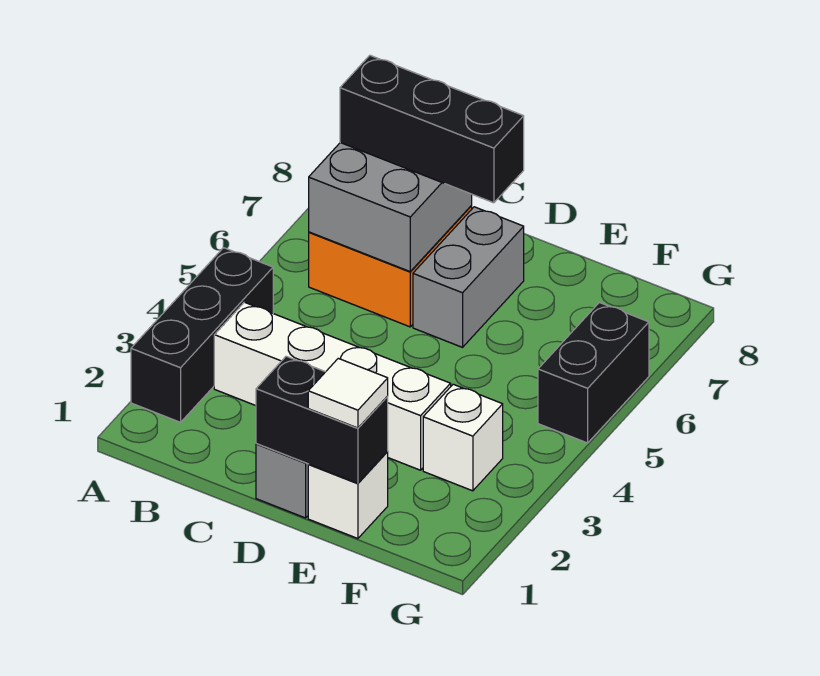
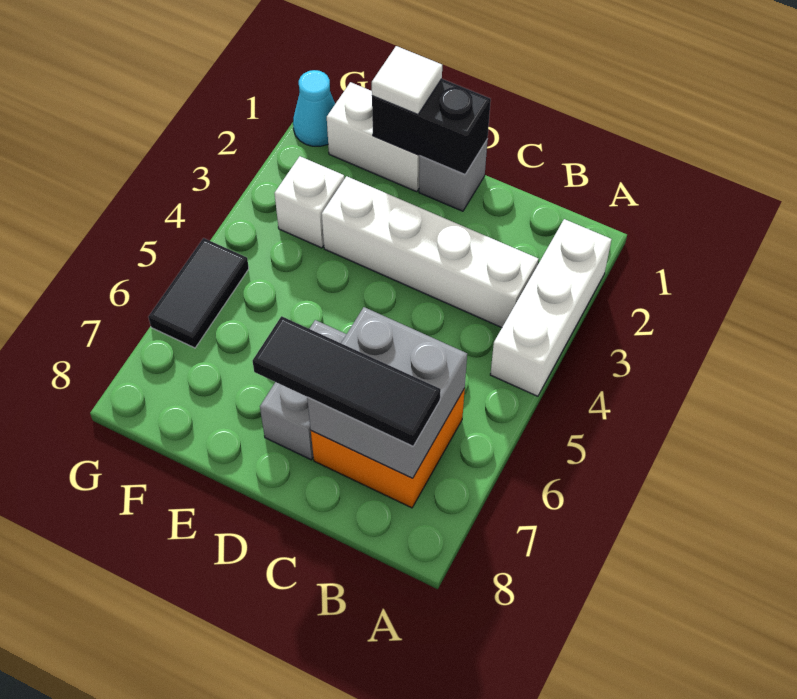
black 1x3 brick [131,248,273,422] -> white 1x3 brick [490,219,611,396]
black 1x3 brick [340,55,524,203] -> black 1x3 tile [253,316,441,446]
white 1x1 brick [308,451,388,539] -> white 1x2 brick [327,82,420,192]
none -> cyan 1x1 cone [293,70,335,146]
black 1x2 brick [538,302,649,443] -> black 1x2 tile [148,238,249,348]

